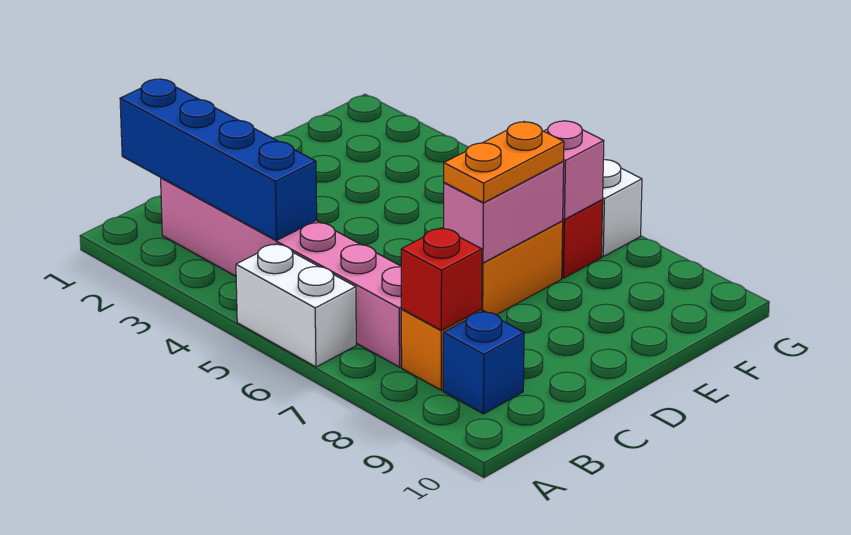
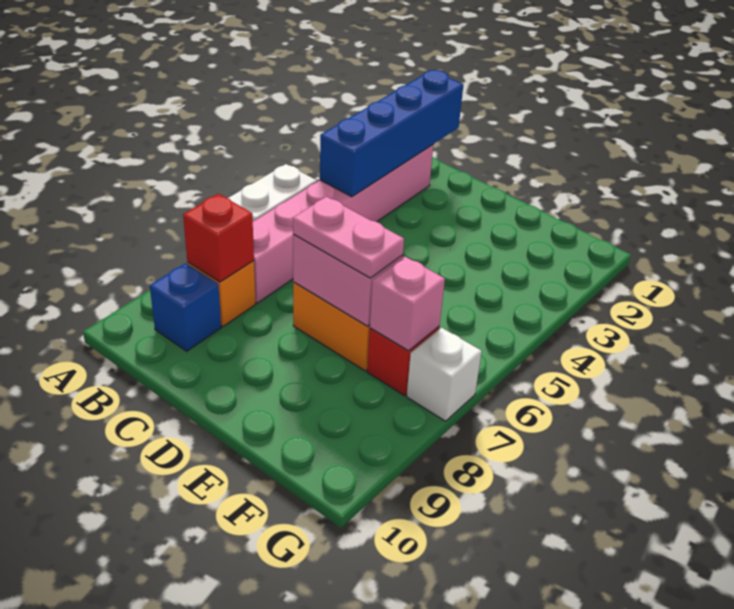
orange 1x2 plate [444,122,564,203] -> pink 1x2 plate [293,197,404,278]

